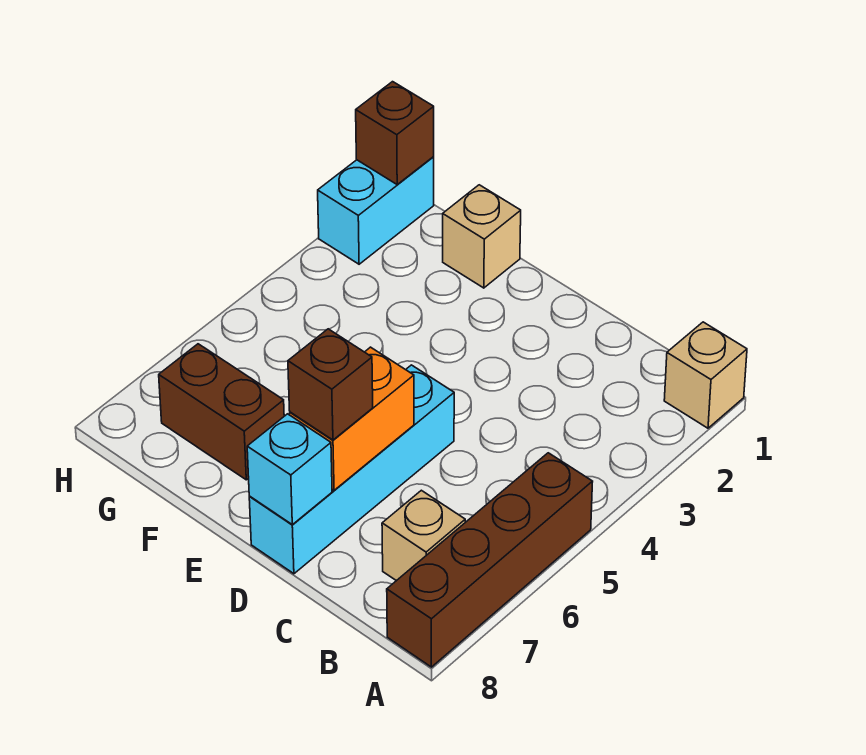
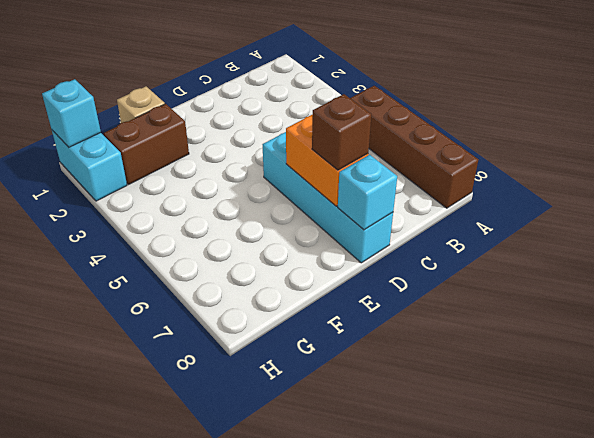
tan 1x1 brick [664,322,747,428] -> none
tan 1x1 brick [382,490,465,581] -> none
brown 1x2 brick [159,344,284,480] -> brown 1x2 brick moved to [104,104,189,184]
brown 1x1 brick [356,82,434,184] -> cyan 1x1 brick [42,79,101,147]

